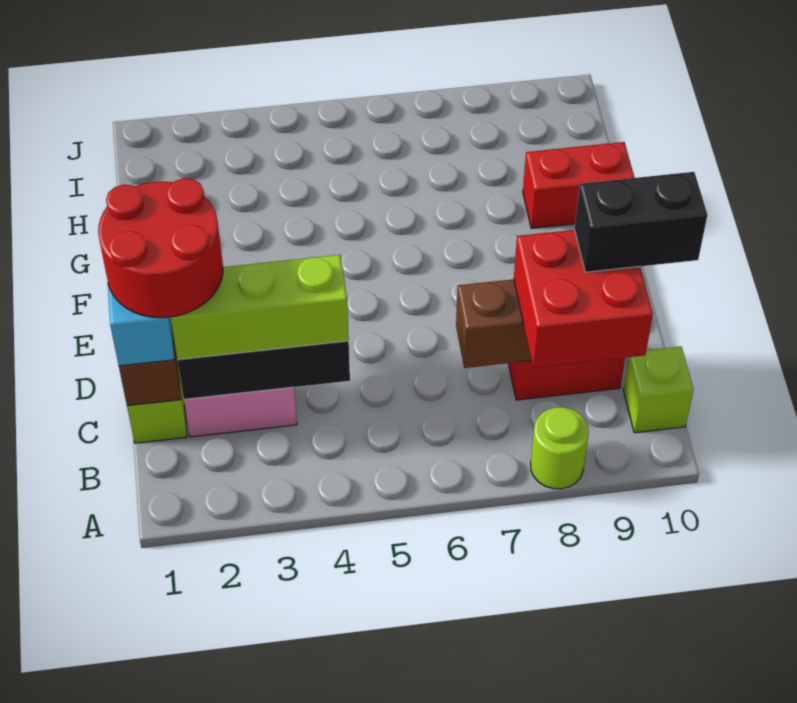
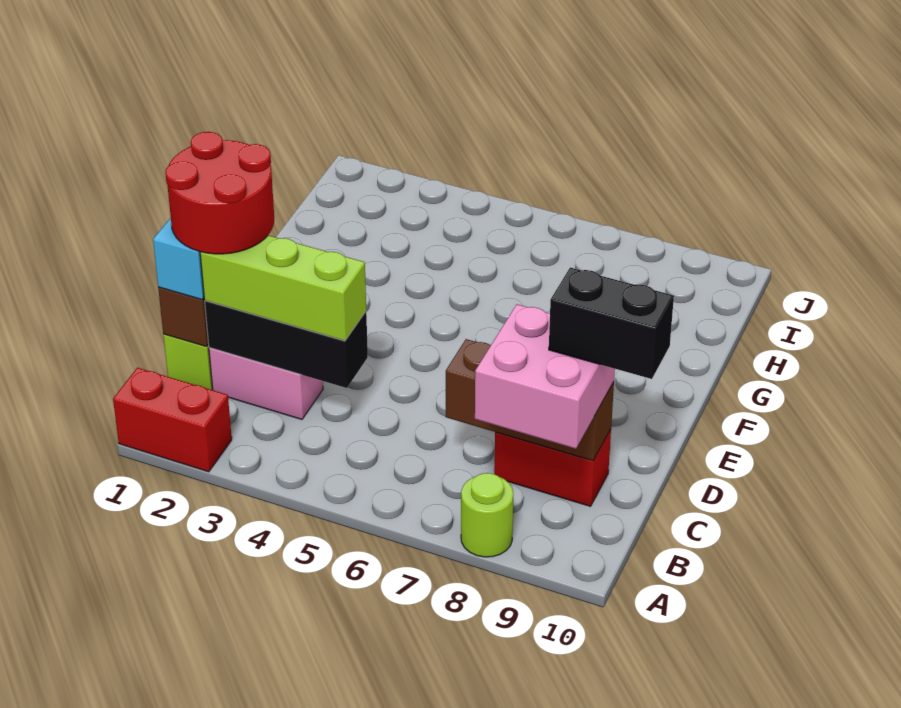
red 2x2 brick [514,230,653,368] -> pink 2x2 brick [475,304,615,449]
lime 1x1 brick [623,347,694,433] -> none
red 1x2 brick [523,142,634,228] -> red 1x2 brick moved to [113,368,232,472]

